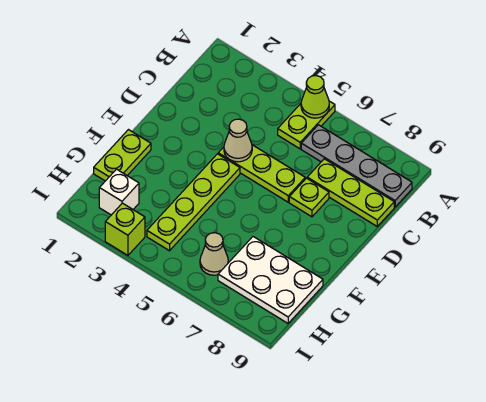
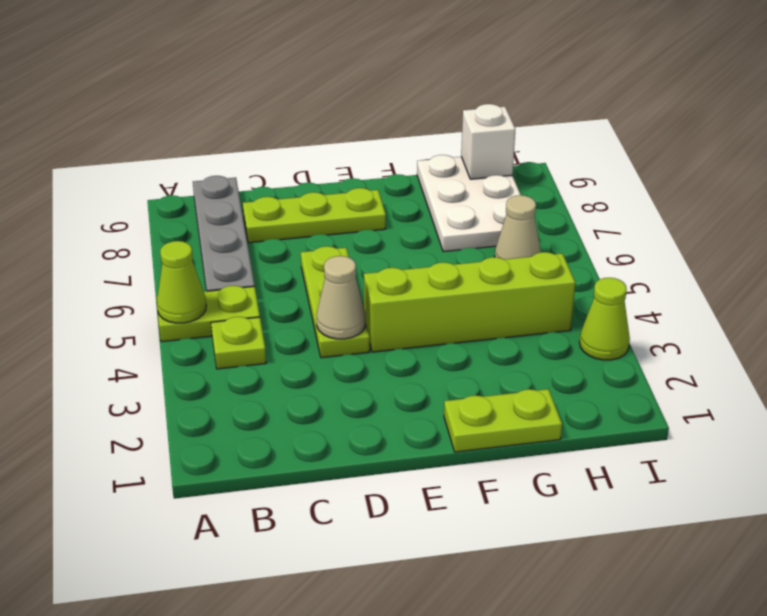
lime 1x3 plate [307,159,394,226] -> lime 1x3 plate turned to [243,188,386,243]
lime 1x1 plate [289,178,329,217] -> lime 1x1 plate moved to [211,317,266,369]
lime 1x4 plate [147,154,240,251] -> lime 1x4 brick [364,252,575,352]
white 1x1 brick [99,169,139,215] -> white 1x1 brick moved to [461,104,515,179]
lime 1x1 brick [105,203,145,255] -> lime 1x1 cone [580,278,630,360]

